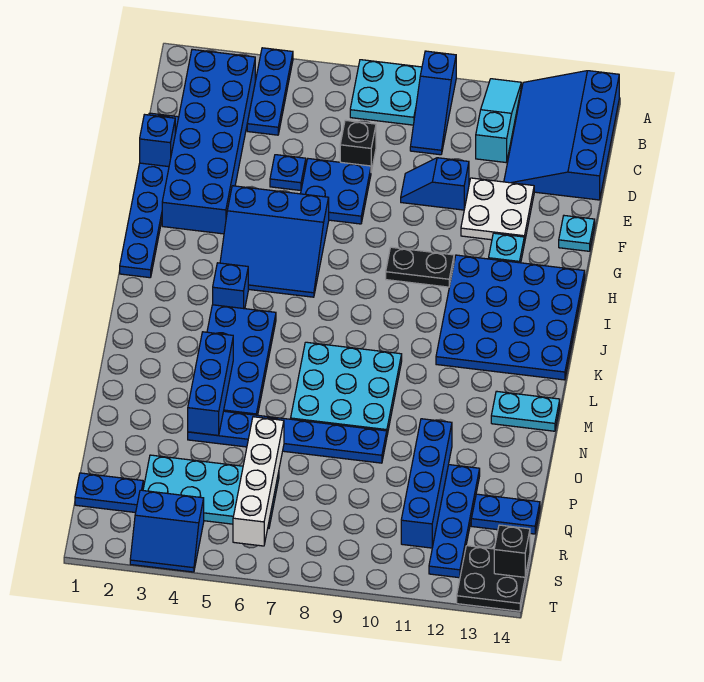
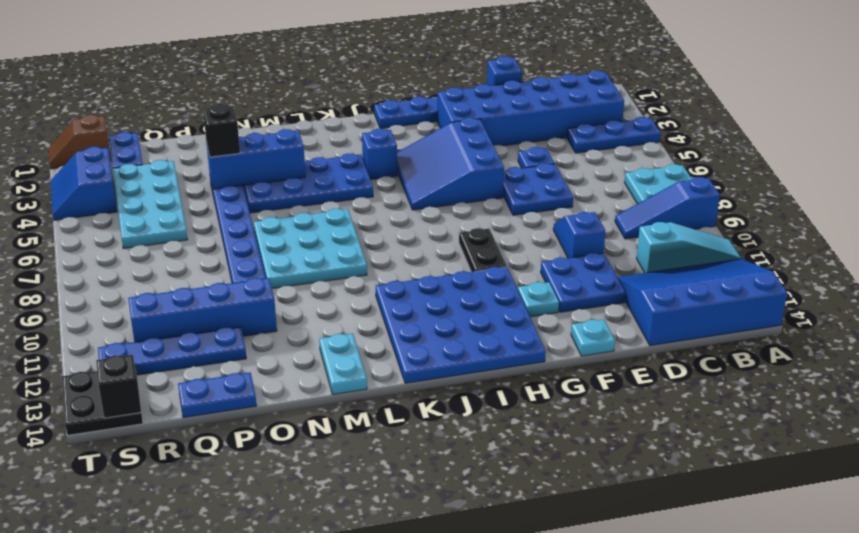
black 1x1 brick [340,120,376,171] -> black 1x1 brick moved to [203,104,240,157]
white 2x2 plate [461,178,534,243] -> blue 2x2 plate [541,253,626,312]
white 1x4 brick [233,417,284,546] -> none
blue 1x2 plate [471,494,540,534] -> blue 1x2 plate turned to [178,373,257,418]
none -> brown 1x2 slope [48,115,111,169]

